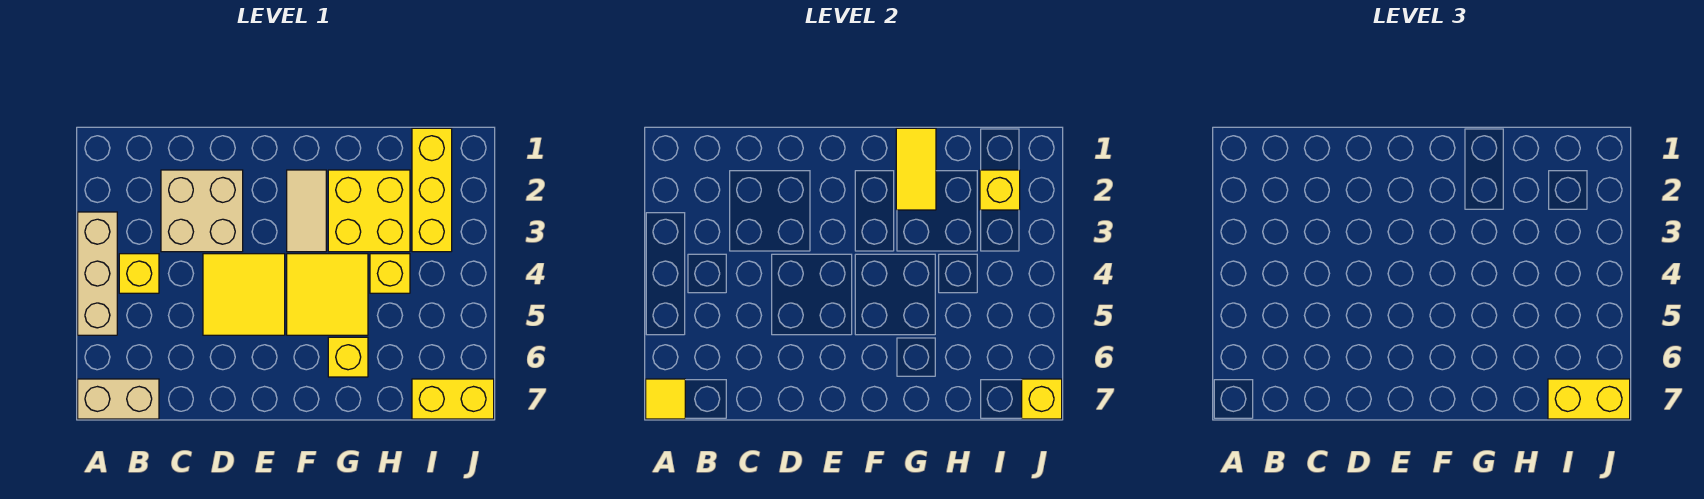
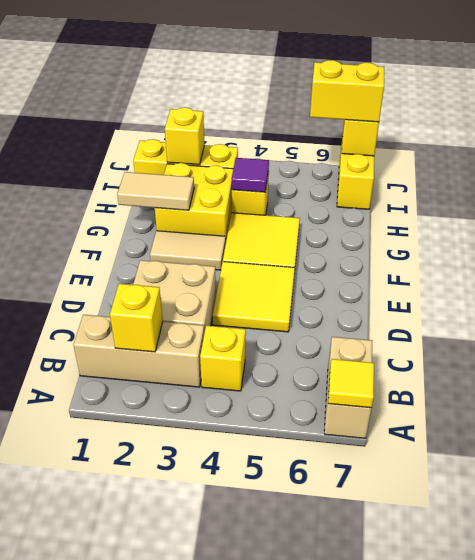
tan 1x3 brick [78,212,117,335] -> tan 1x3 brick moved to [74,315,204,387]
yellow 1x2 tile [896,128,936,210] -> tan 1x2 tile [117,172,194,210]
yellow 1x1 brick [328,337,368,377] -> yellow 1x1 brick moved to [110,284,163,352]
none -> purple 1x1 tile [232,158,269,192]
yellow 1x2 brick [1548,379,1630,419] -> yellow 1x2 brick turned to [310,60,384,122]

